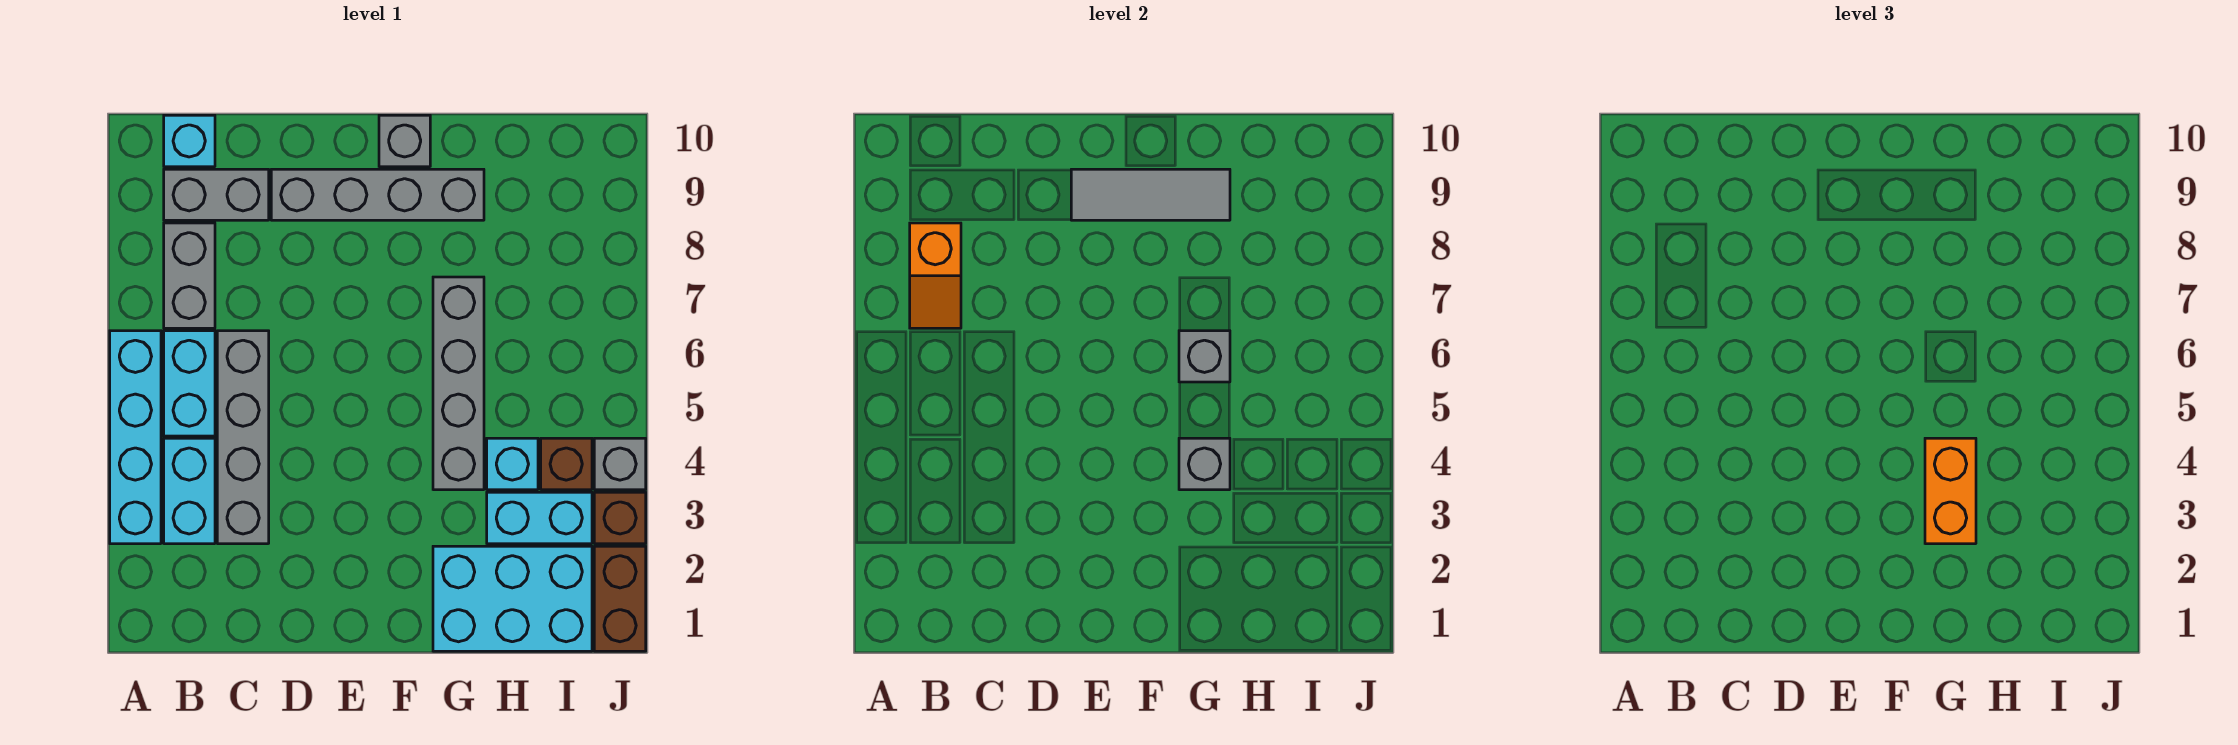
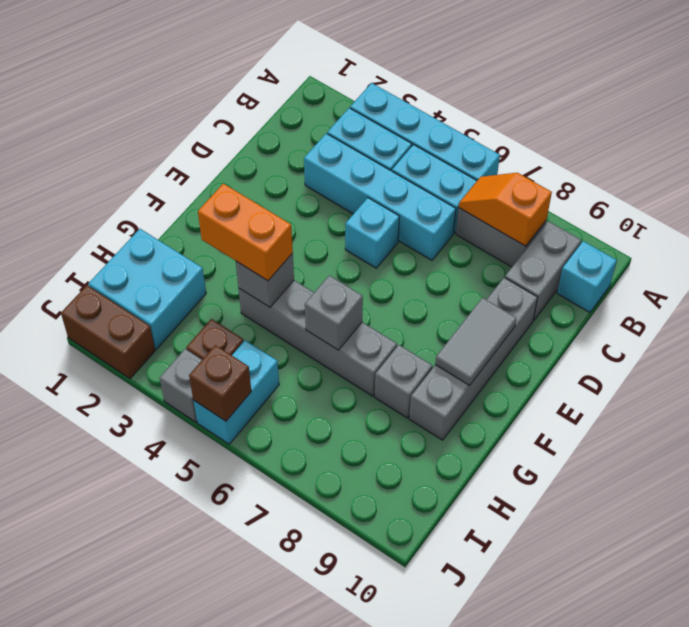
grey 1x4 brick [217,331,269,544] -> cyan 1x4 brick [304,133,456,260]
grey 1x3 tile [1071,169,1230,220] -> grey 1x2 tile [435,298,516,386]
grey 1x1 brick [379,115,430,167] -> grey 1x1 brick moved to [375,345,432,418]
cyan 2x3 brick [433,546,592,651] -> cyan 2x2 brick [88,229,206,349]
cyan 1x2 brick [487,492,592,544] -> cyan 1x2 brick moved to [193,340,279,444]
cyan 1x1 brick [487,438,538,490] -> cyan 1x1 brick moved to [345,198,399,268]
brown 1x1 brick [594,492,646,544] -> brown 1x1 brick moved to [189,345,251,421]

